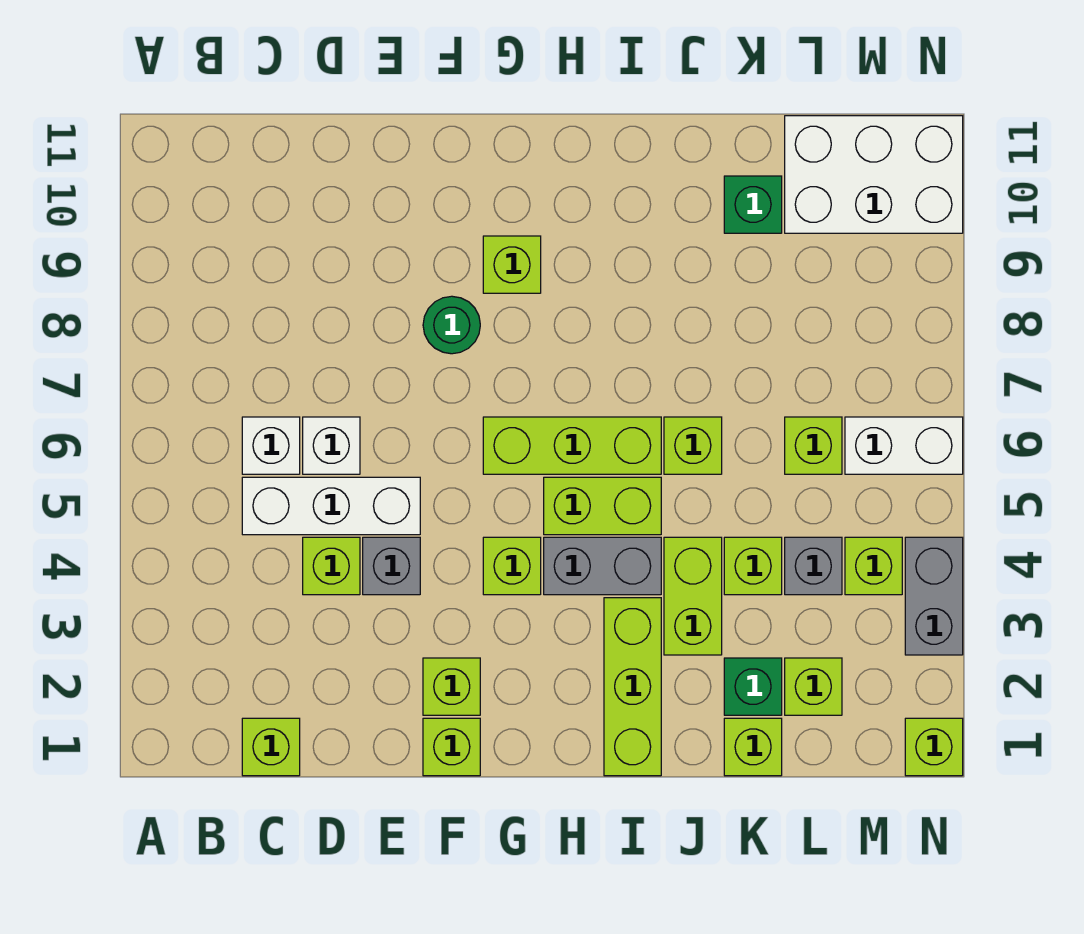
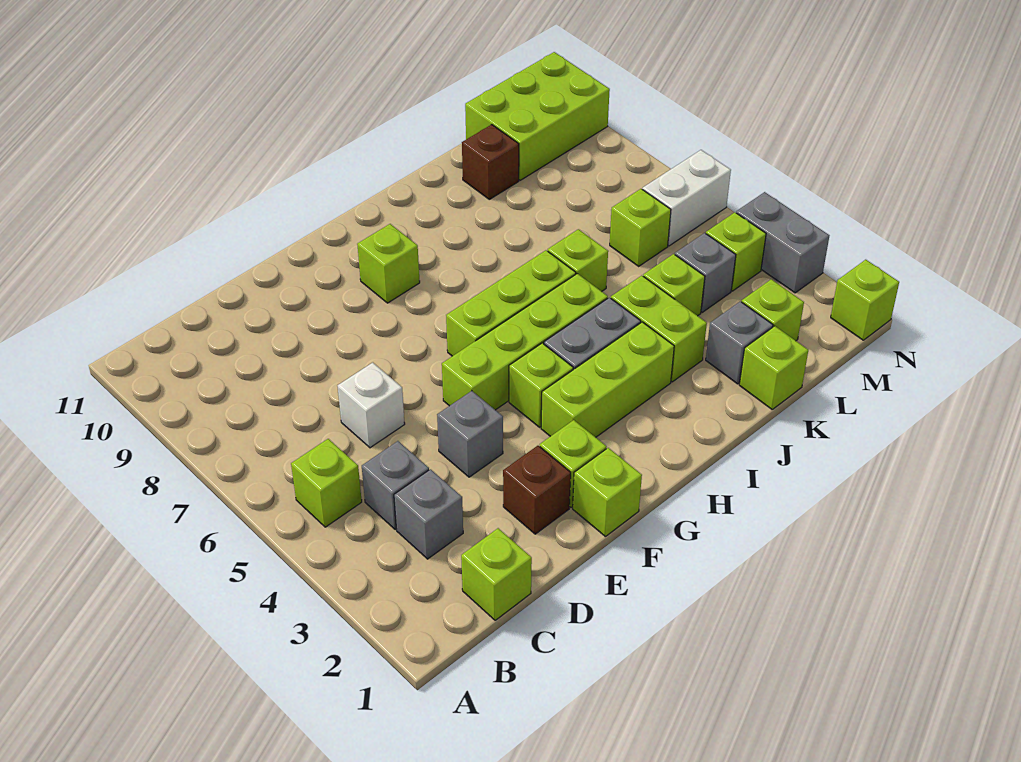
none -> grey 1x1 brick [394,469,463,559]
none -> grey 1x1 brick [362,441,429,530]
white 1x3 brick [242,477,420,535] -> none
white 1x1 brick [242,417,300,474] -> none
lime 1x1 brick [303,537,360,595] -> lime 1x1 brick moved to [291,439,362,527]
none -> brown 1x1 brick [503,446,571,534]
green 1x1 round brick [423,296,480,354] -> none
lime 1x2 brick [544,477,661,535] -> lime 1x4 brick [442,274,608,410]
lime 1x3 brick [604,598,661,776] -> lime 1x3 brick turned to [541,322,674,437]
green 1x1 brick [724,658,782,715] -> grey 1x1 brick [706,301,773,384]
green 1x1 brick [724,176,782,233] -> brown 1x1 brick [462,125,519,199]
white 2x3 brick [785,116,963,233] -> lime 2x3 brick [465,52,610,180]

